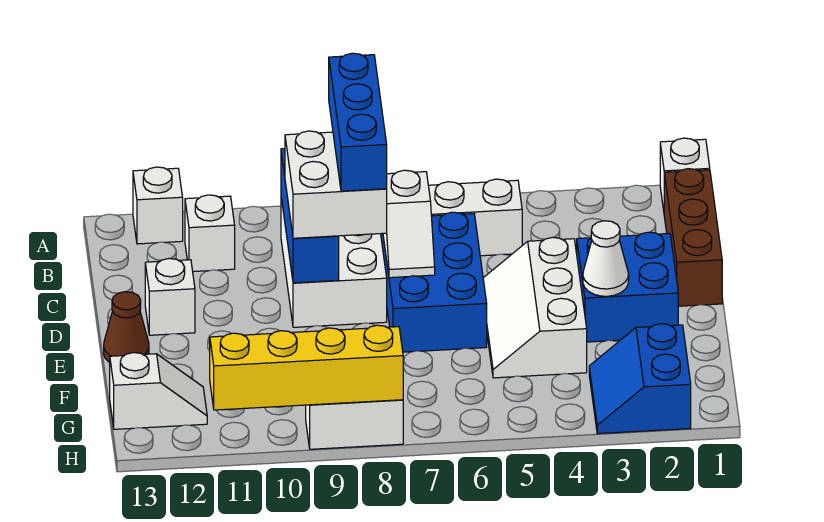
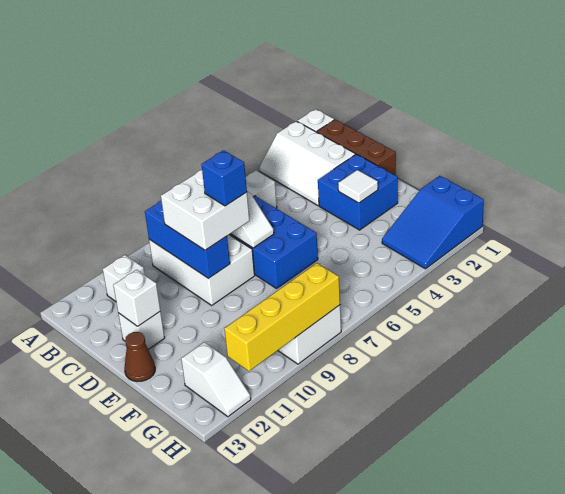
white 1x1 brick [133,167,183,244] -> white 1x1 brick moved to [113,270,161,326]
blue 1x3 brick [329,53,387,191] -> blue 1x1 brick [201,150,247,206]
white 2x3 slope [483,237,587,378] -> white 2x3 slope moved to [260,121,355,206]
white 1x1 cone [583,221,629,296] -> white 1x1 tile [338,170,378,203]
blue 2x2 slope [589,324,691,434] -> blue 2x3 slope [382,176,484,269]
white 1x2 slope [110,353,207,429] -> white 1x2 slope turned to [181,342,251,417]

